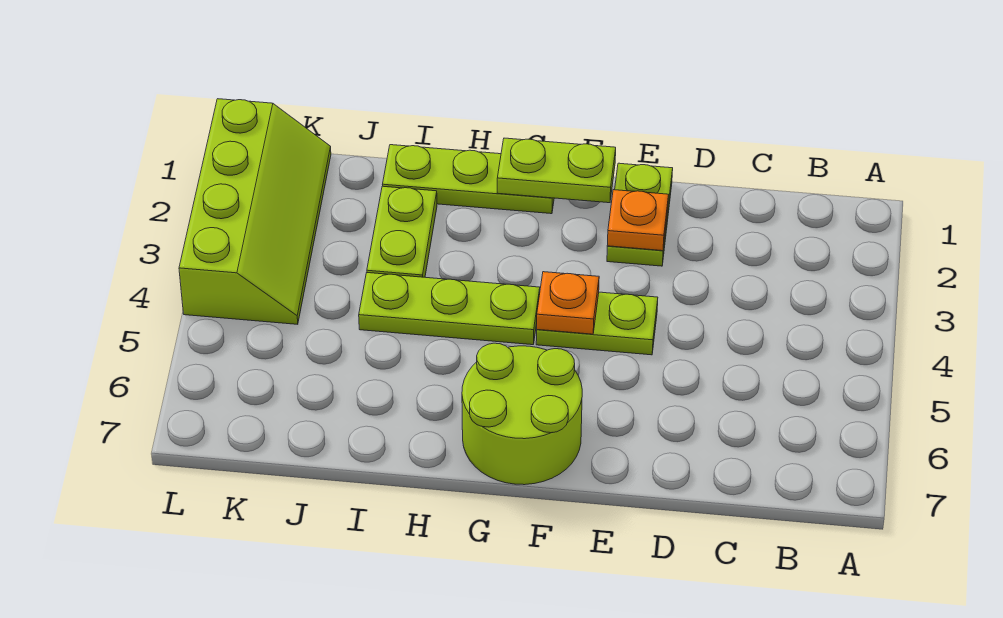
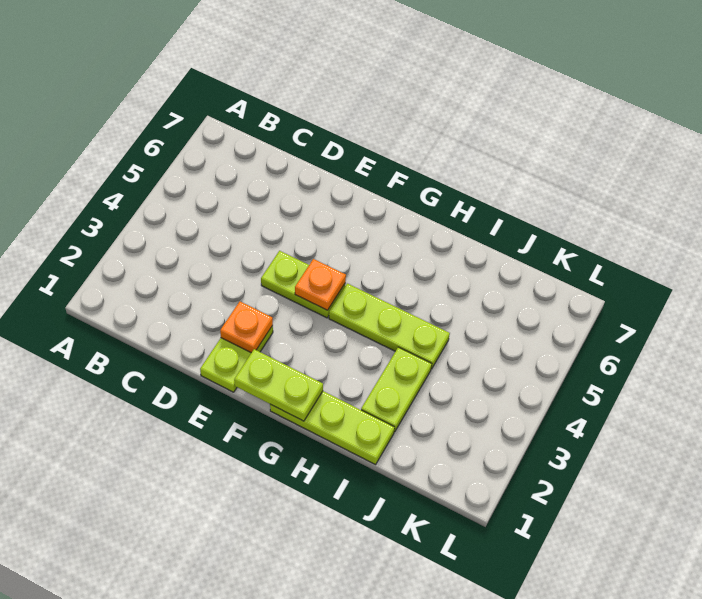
lime 2x2 round brick [462,343,582,485] -> none
lime 2x4 slope [179,99,331,324] -> none

